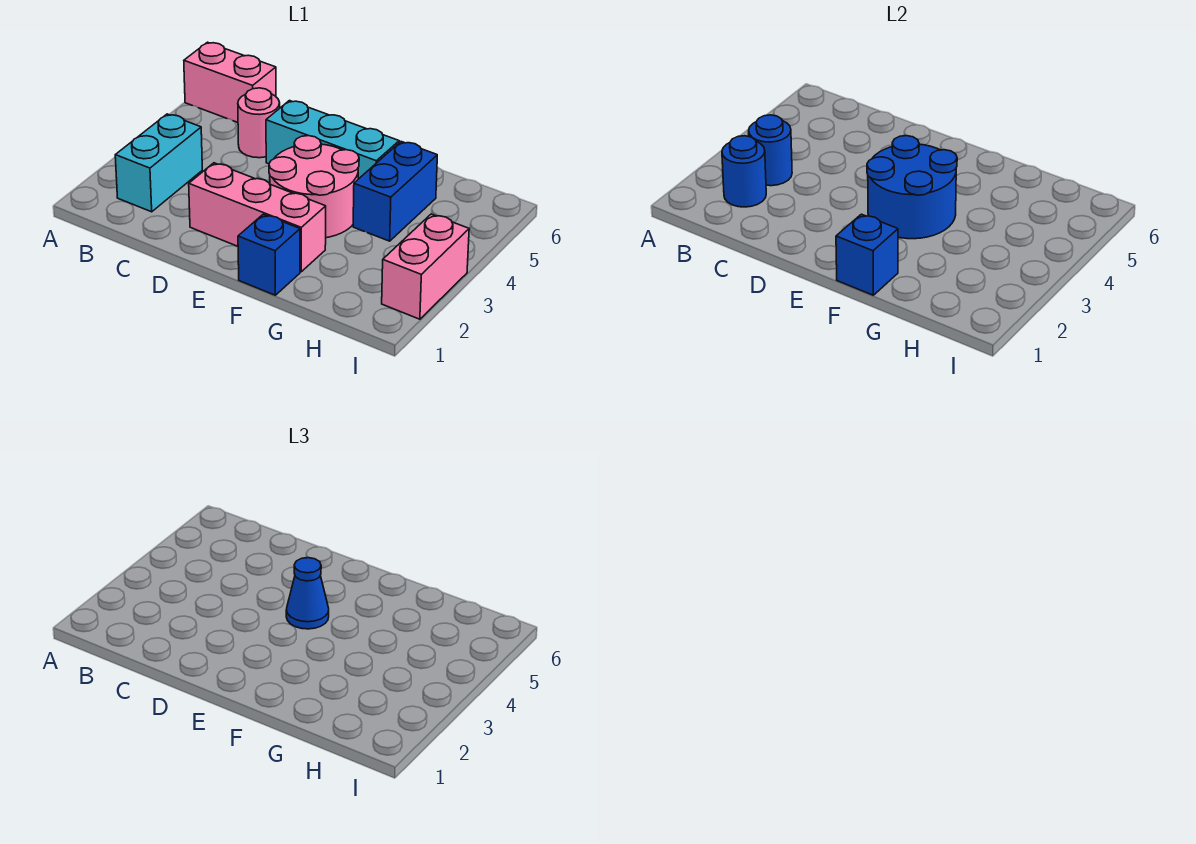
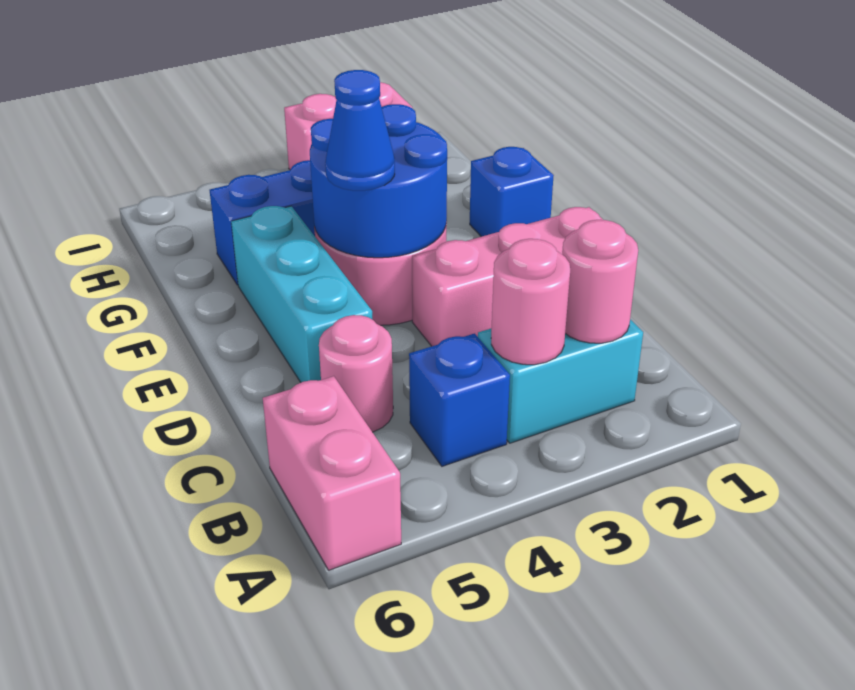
blue 1x1 round brick [722,136,766,207] -> pink 1x1 round brick [562,220,638,343]
blue 1x1 round brick [748,115,792,186] -> pink 1x1 round brick [491,239,570,365]
pink 1x3 brick [189,163,326,272] -> pink 1x3 brick turned to [412,207,603,346]
blue 1x1 brick [836,214,898,295] -> blue 1x1 brick moved to [409,334,510,466]

